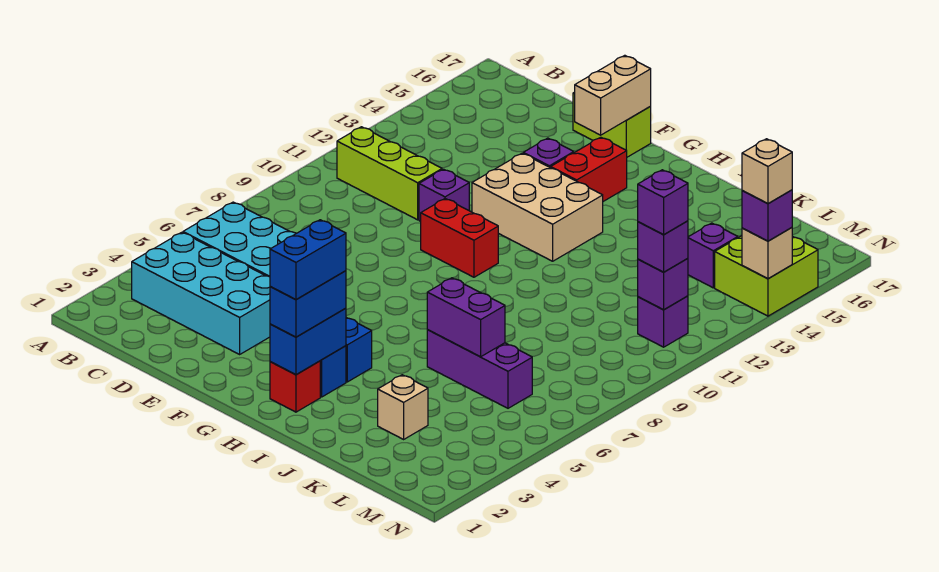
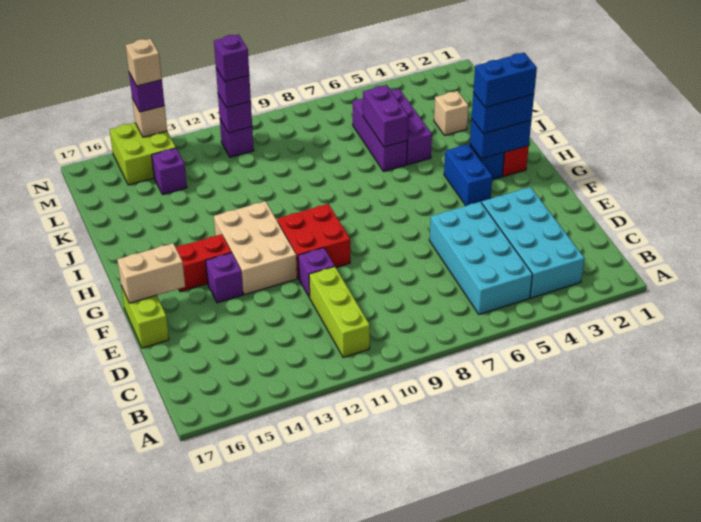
red 1x2 brick [421,199,498,277] -> red 2x2 brick [277,204,350,278]
none -> purple 1x3 brick [390,89,432,165]

